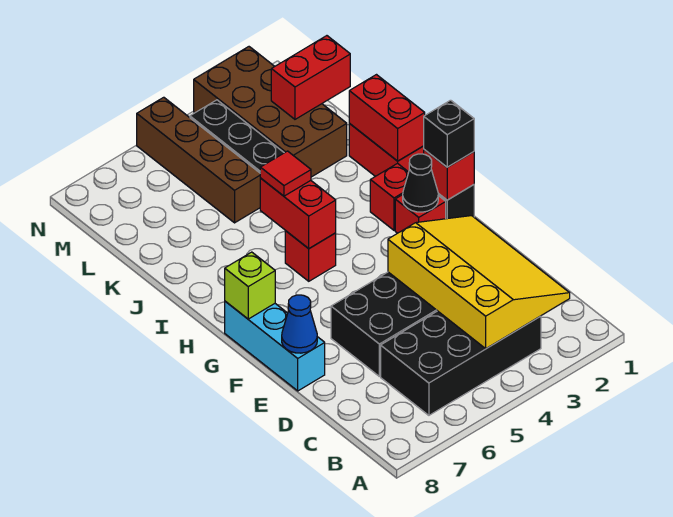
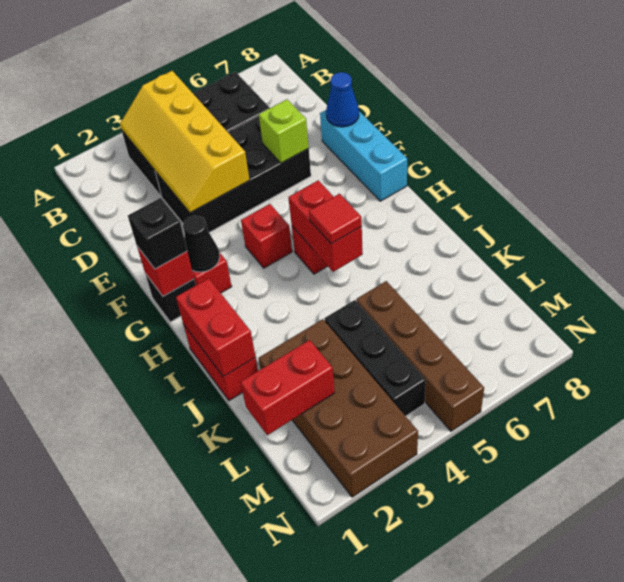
yellow 3x4 slope [388,216,570,348] -> yellow 2x4 slope [120,71,249,213]
lime 1x1 brick [225,252,275,319] -> lime 1x1 brick moved to [259,100,309,163]
red 1x1 brick [370,163,409,230] -> red 1x1 brick moved to [241,204,292,268]

